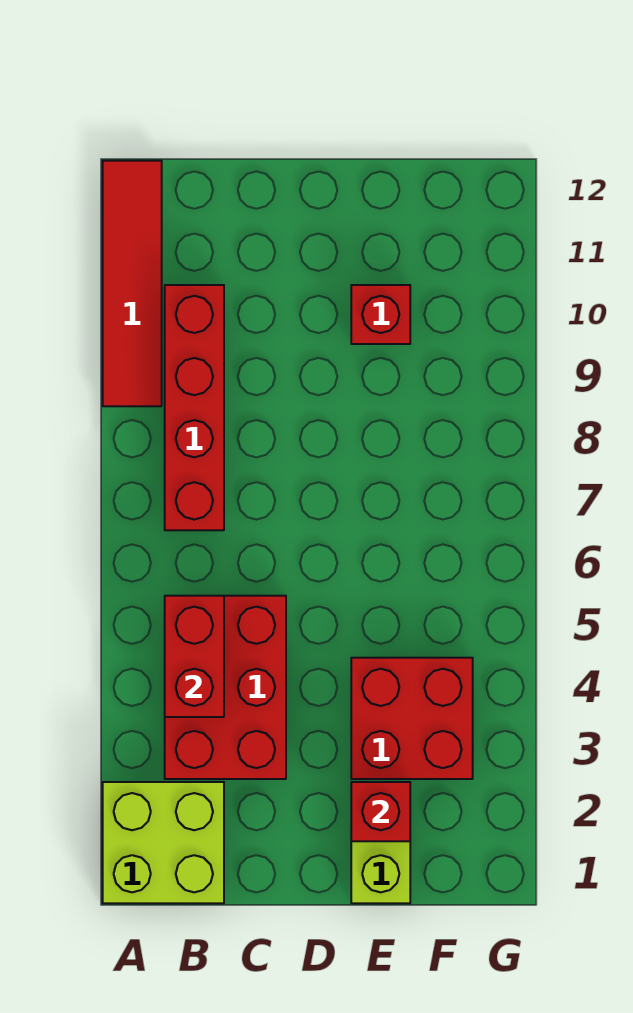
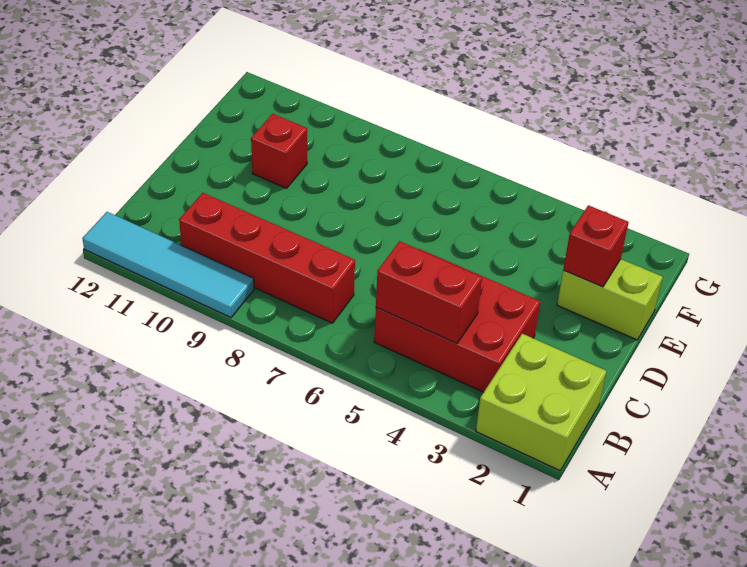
red 1x4 tile [103,161,162,406] -> cyan 1x4 tile [82,212,254,318]
red 2x2 brick [351,658,473,779] -> none

